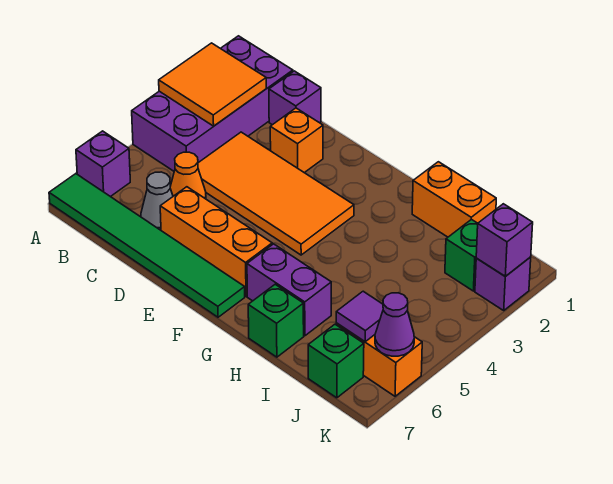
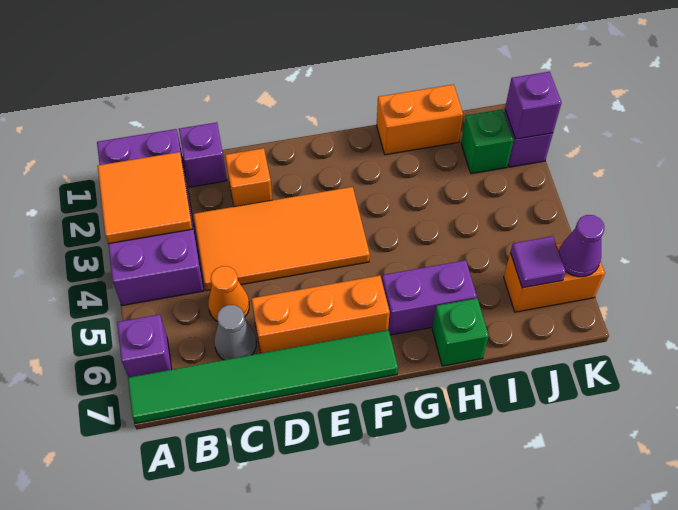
green 1x1 brick [308,324,364,398] -> none

